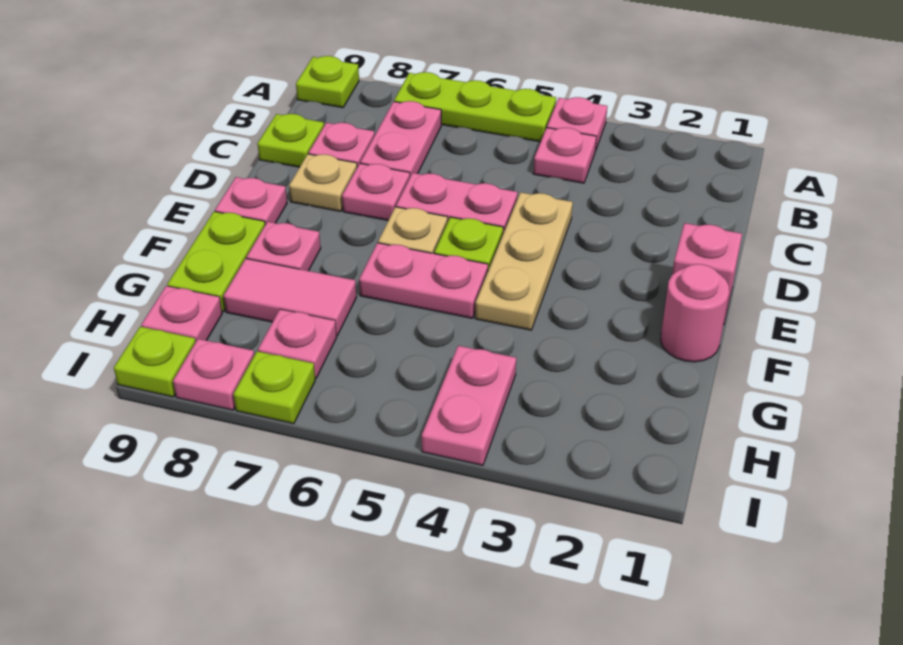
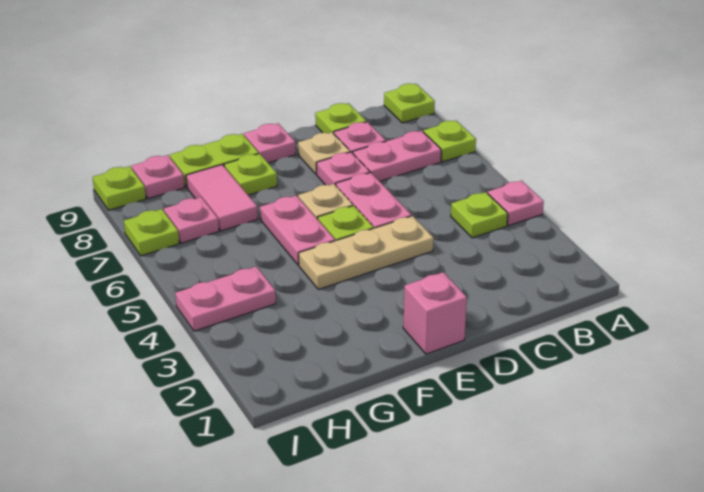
lime 1x3 plate [394,72,556,142] -> lime 1x1 plate [423,120,476,162]
pink 1x1 plate [534,128,596,183] -> lime 1x1 plate [451,192,508,238]
pink 1x1 round brick [661,264,729,362] -> none
pink 1x1 plate [247,222,321,271] -> lime 1x1 plate [224,154,277,195]
pink 1x1 plate [173,339,254,410] -> none

